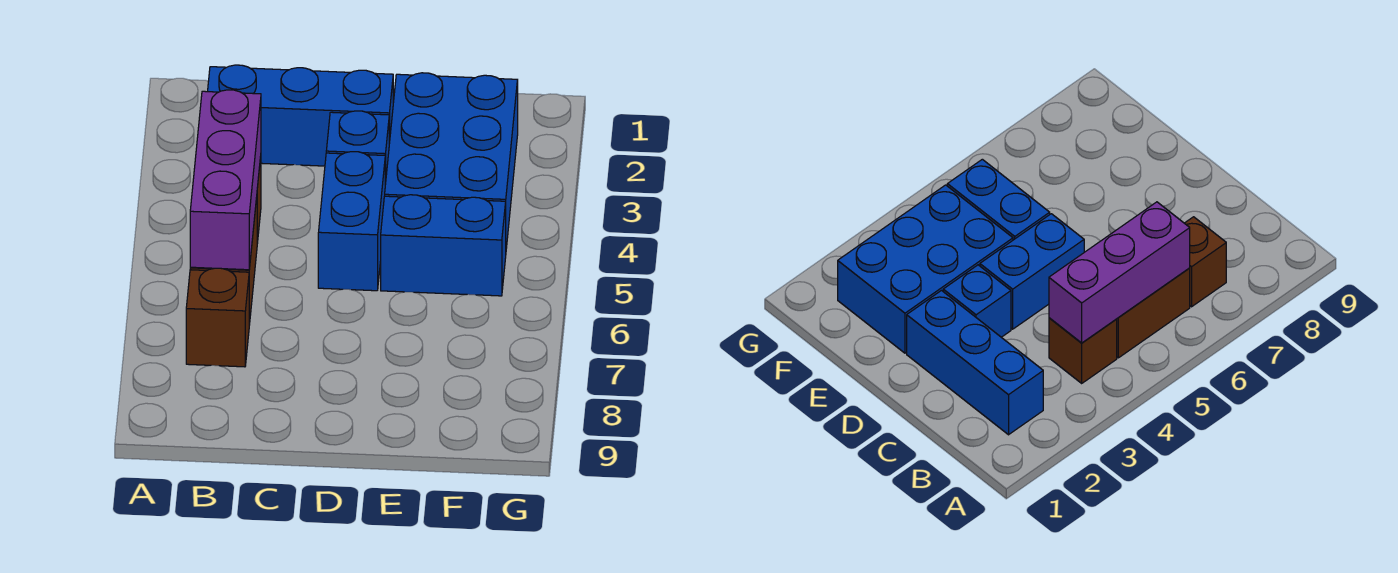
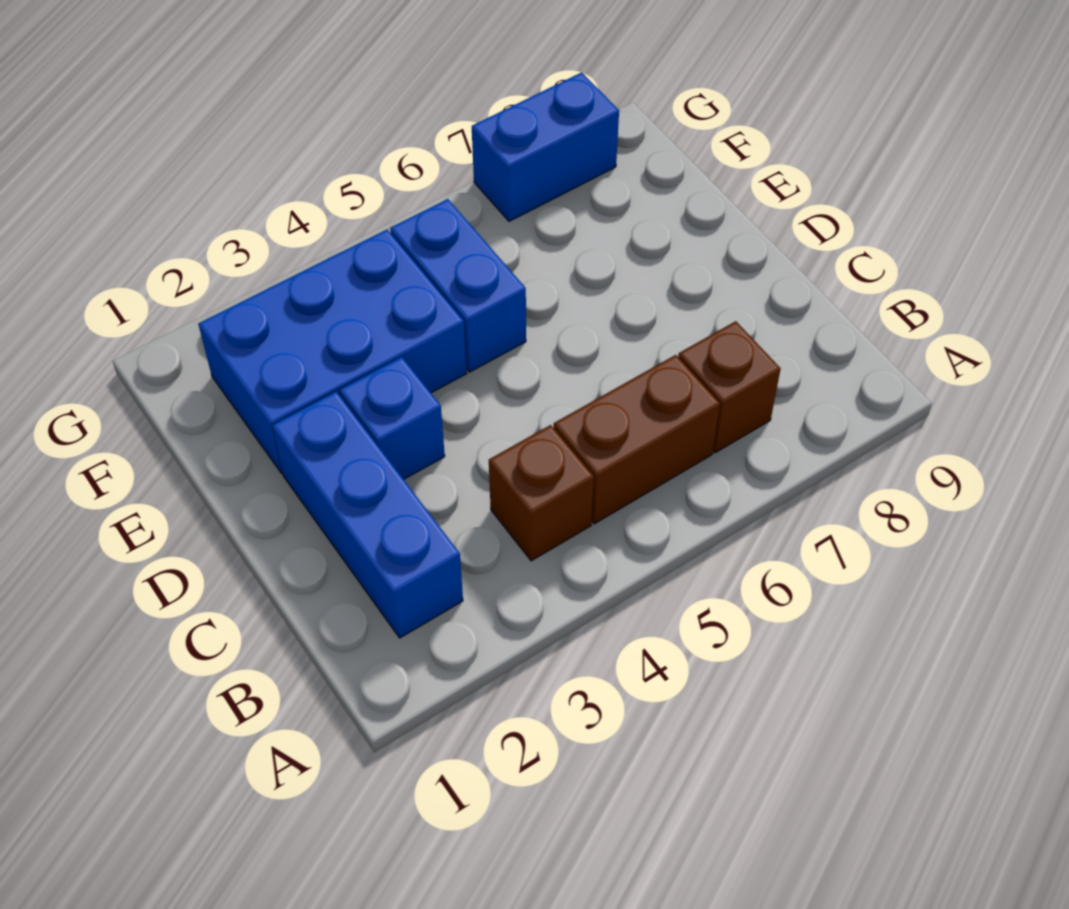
purple 1x3 brick [190,90,261,270] -> none
blue 1x2 brick [318,152,385,291] -> blue 1x2 brick moved to [472,72,619,221]

